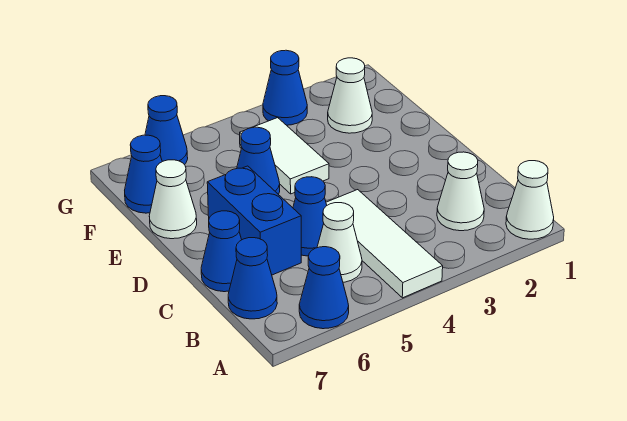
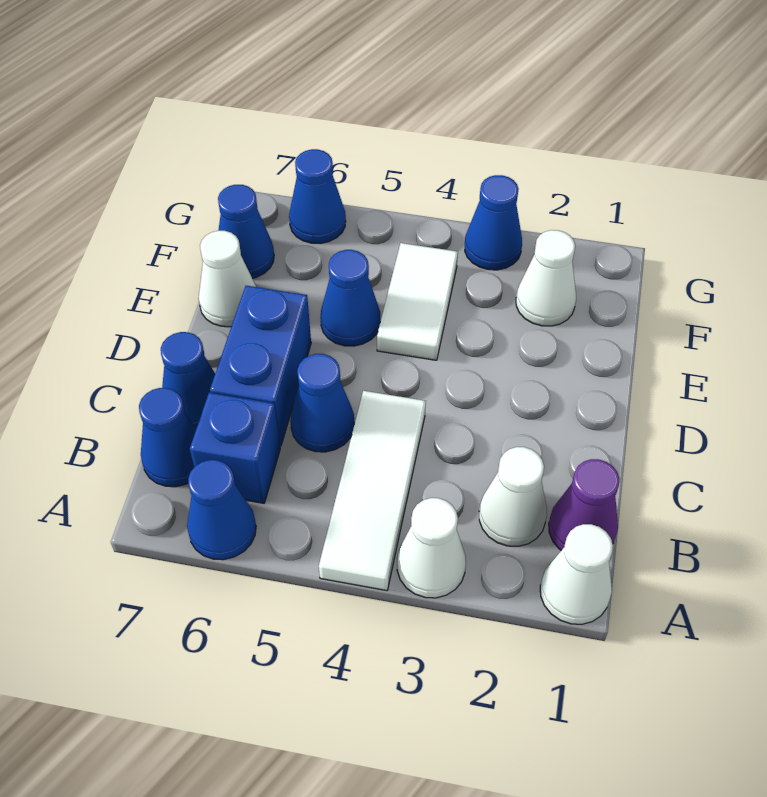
none -> purple 1x1 cone [549,459,619,550]
white 1x1 cone [317,203,362,282] -> white 1x1 cone moved to [397,498,466,598]
none -> blue 1x1 brick [190,393,280,503]

